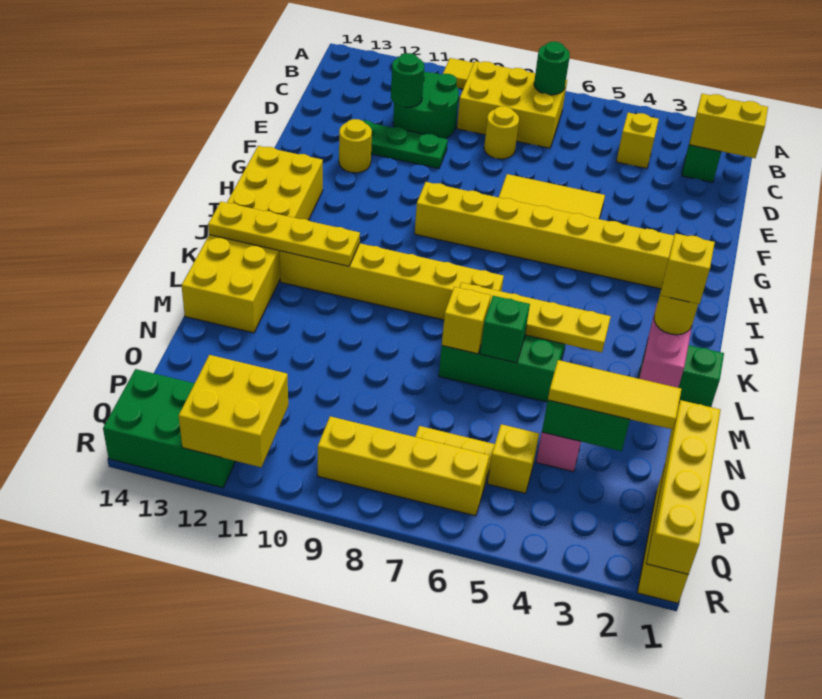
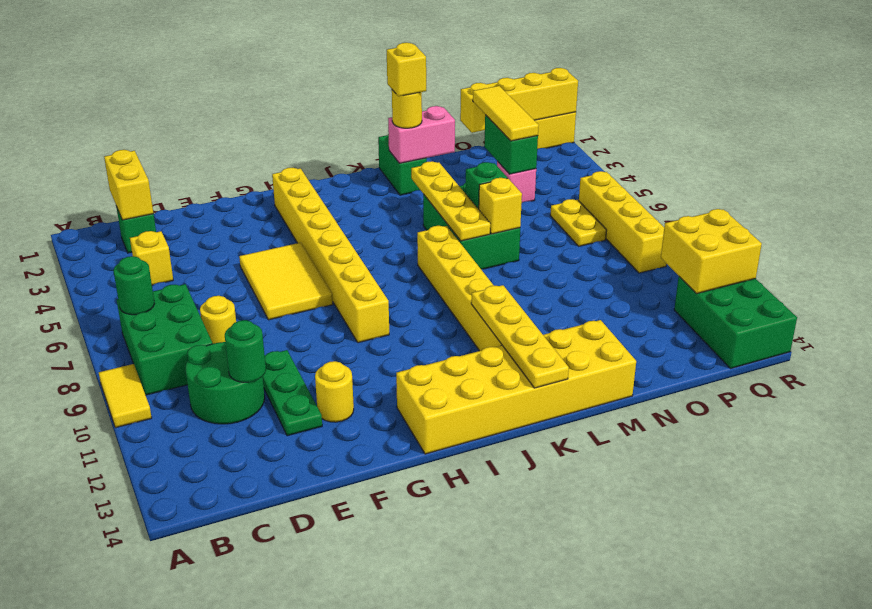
yellow 2x3 brick [457,61,567,148] -> green 2x3 brick [117,284,213,395]
yellow 1x1 brick [488,424,539,493] -> none

